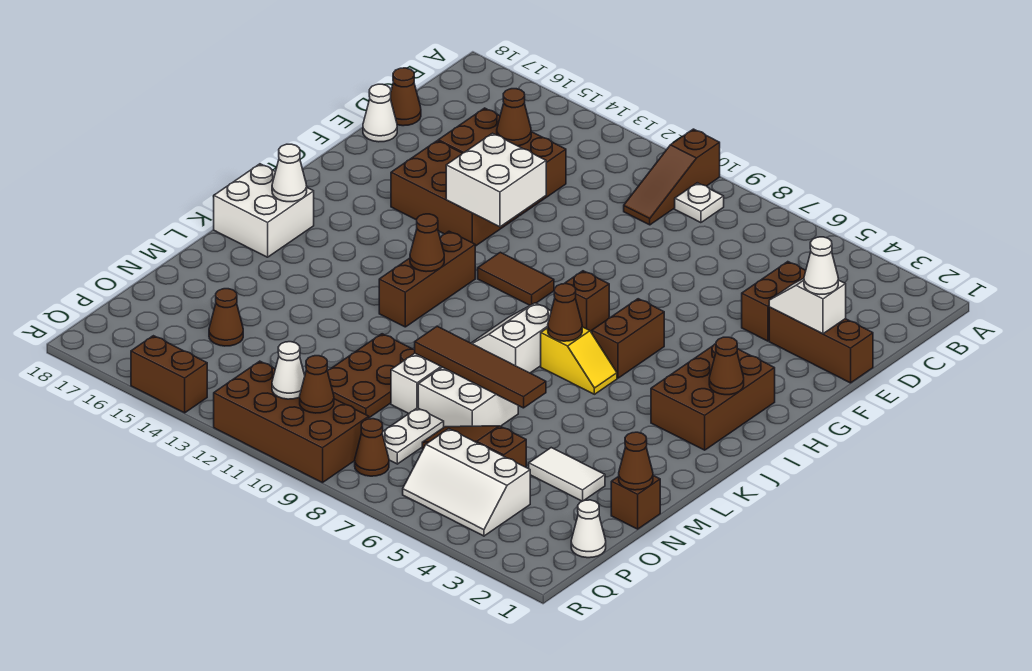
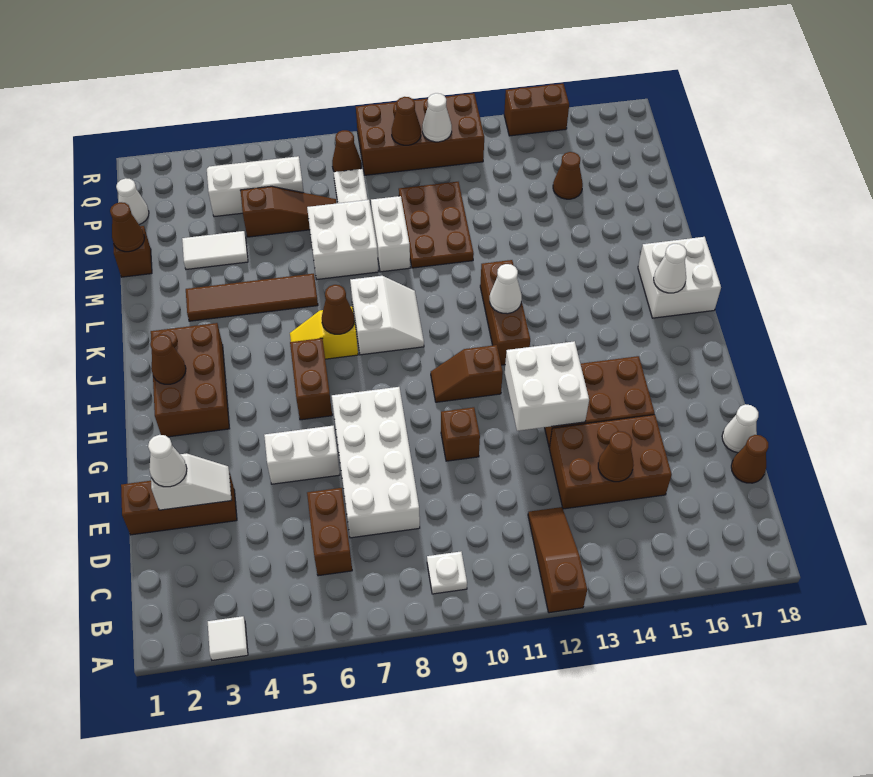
none -> white 1x1 tile [208,616,248,660]
brown 1x3 slope [624,129,720,225] -> brown 1x3 slope moved to [528,507,587,613]
brown 1x2 brick [742,262,806,341] -> brown 1x2 brick moved to [307,488,352,576]
none -> white 2x4 brick [332,387,420,538]
none -> white 1x2 brick [264,426,340,484]
brown 1x1 brick [564,271,609,331] -> brown 1x1 brick moved to [441,407,480,461]
brown 1x2 tile [478,252,554,305] -> brown 1x2 slope [431,345,503,402]
brown 1x1 cone [410,214,444,272] -> white 1x1 cone [490,264,522,314]
brown 1x4 tile [415,326,546,408] -> brown 1x4 tile moved to [186,274,318,321]

